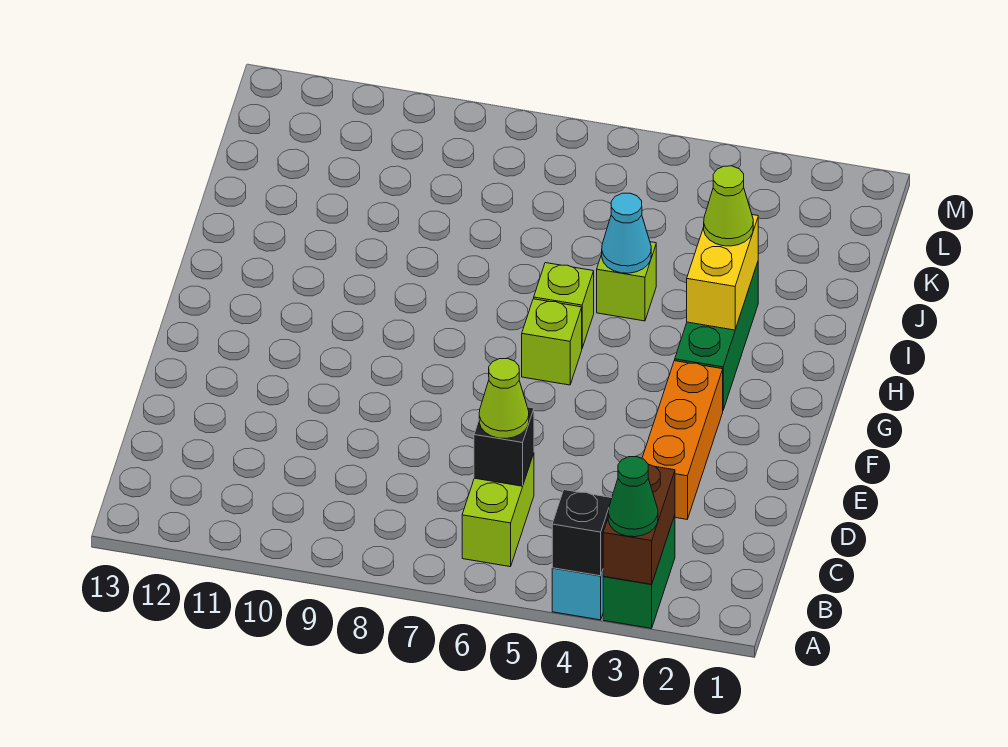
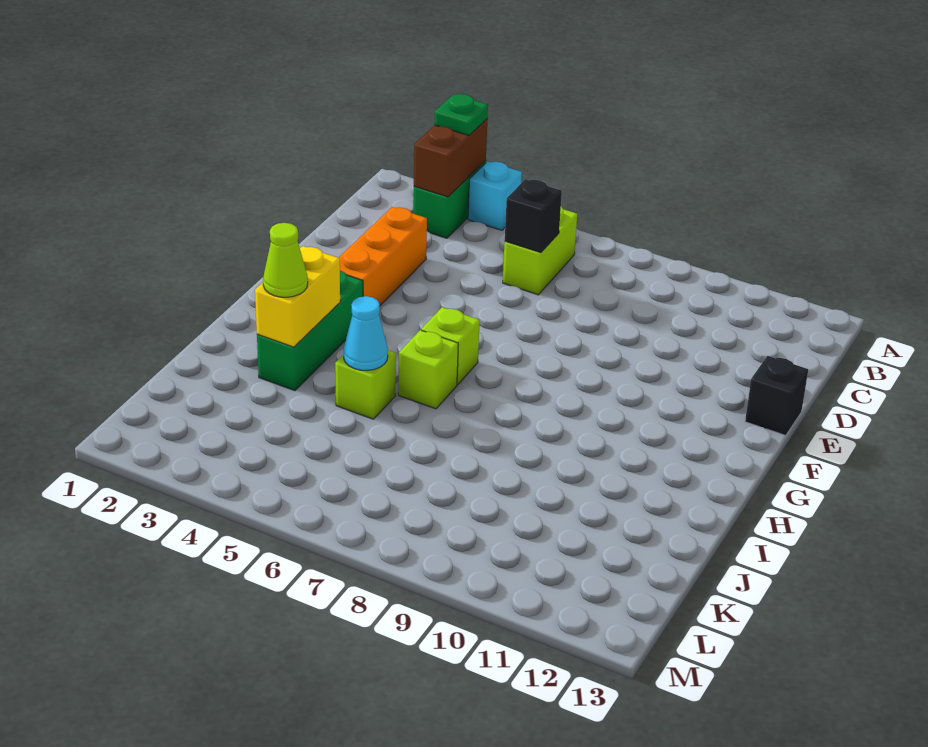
green 1x1 cone [608,457,658,537] -> green 1x1 plate [435,94,488,135]
black 1x1 brick [552,490,612,576] -> black 1x1 brick moved to [745,356,808,436]
lime 1x1 cone [479,358,529,439] -> none

